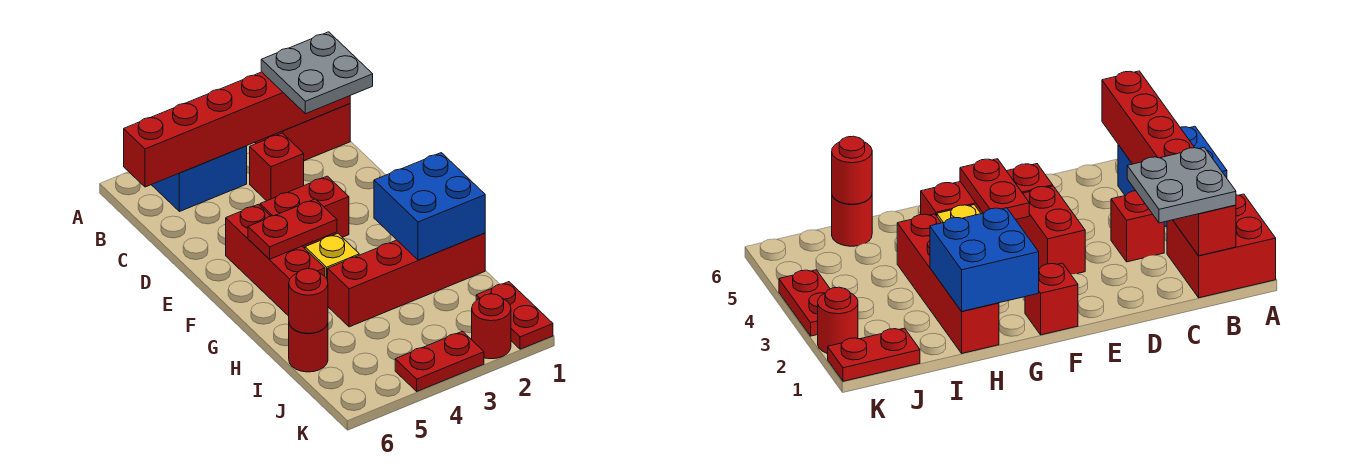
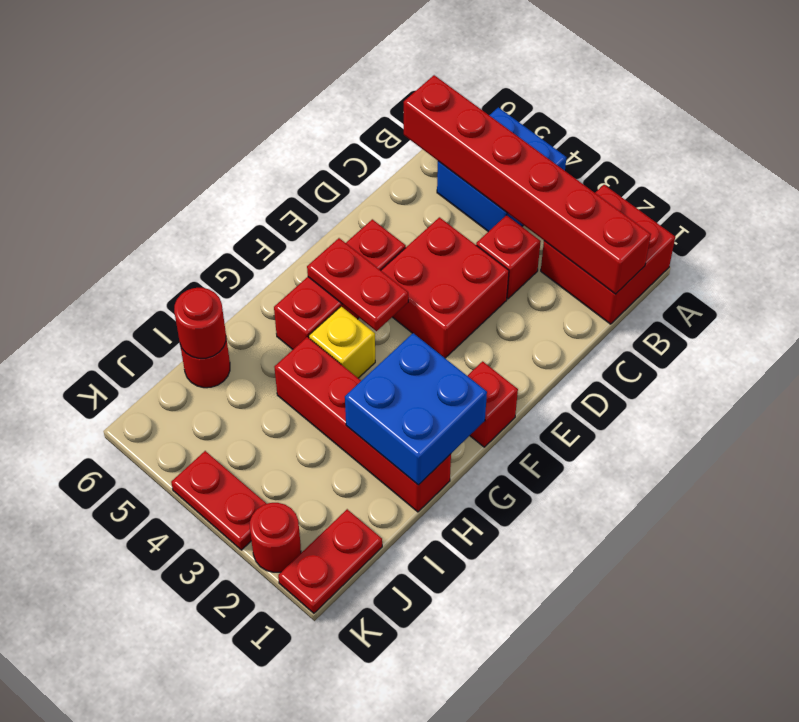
grey 2x2 plate [261,32,373,114] -> none
red 1x2 brick [260,176,349,248] -> red 2x2 brick [381,217,509,358]

